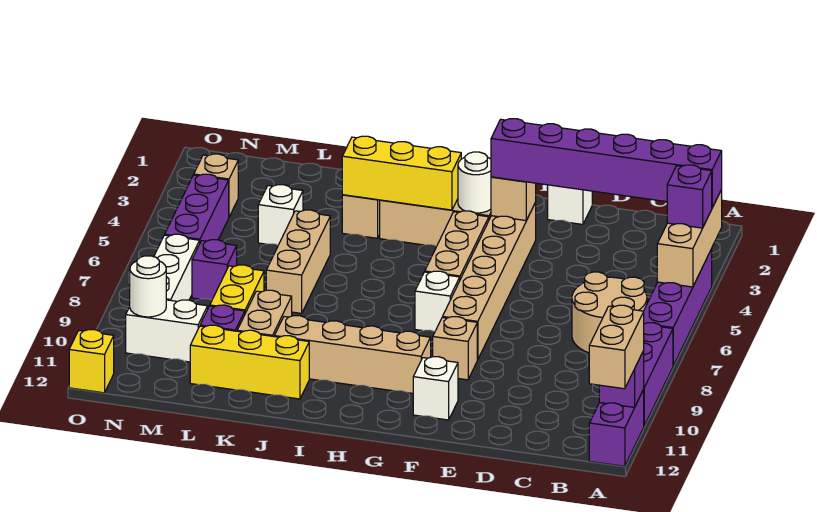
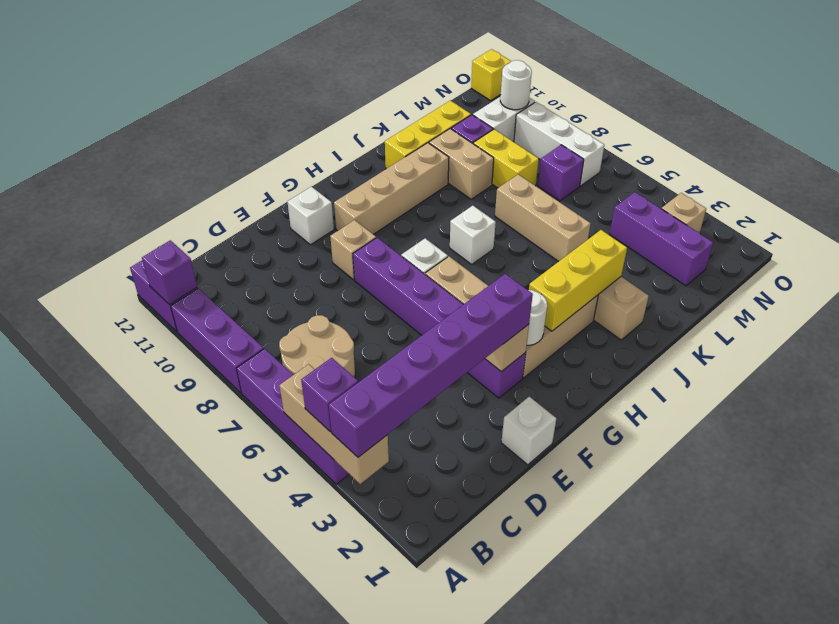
tan 1x2 brick [589,305,644,389] -> none
tan 1x6 brick [443,203,536,360] -> purple 1x6 brick [353,238,526,398]
white 1x1 brick [258,185,303,245] -> white 1x1 brick moved to [450,206,496,264]
purple 1x3 brick [165,174,229,242] -> purple 1x3 brick moved to [610,192,713,286]

